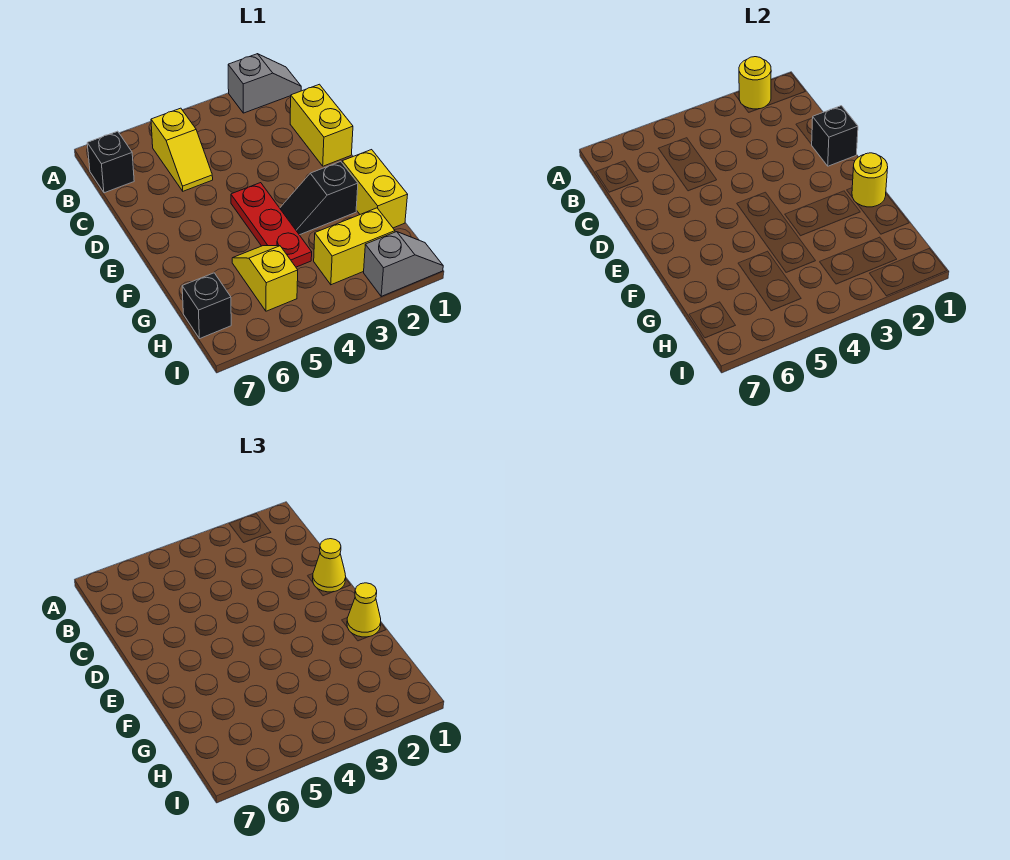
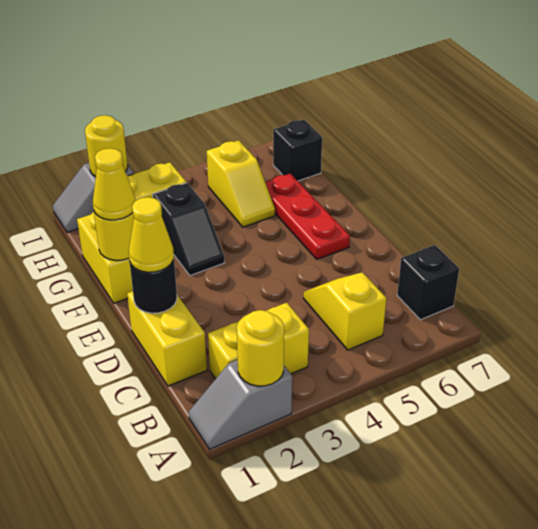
none -> yellow 1x2 brick [208,303,309,379]
black 1x1 brick [812,106,858,166] -> black 1x1 round brick [130,260,177,313]
red 1x3 plate [231,183,312,267] -> red 1x3 plate moved to [265,174,350,259]
black 1x2 slope [280,162,358,235] -> black 1x2 slope turned to [153,183,224,276]
none -> yellow 1x1 round brick [85,115,128,177]

